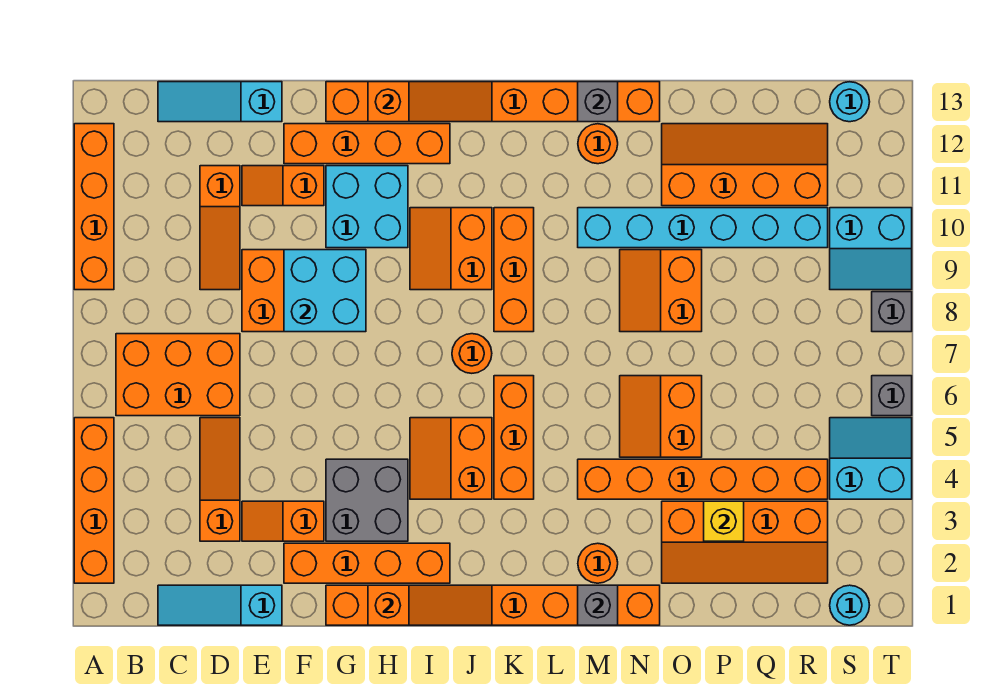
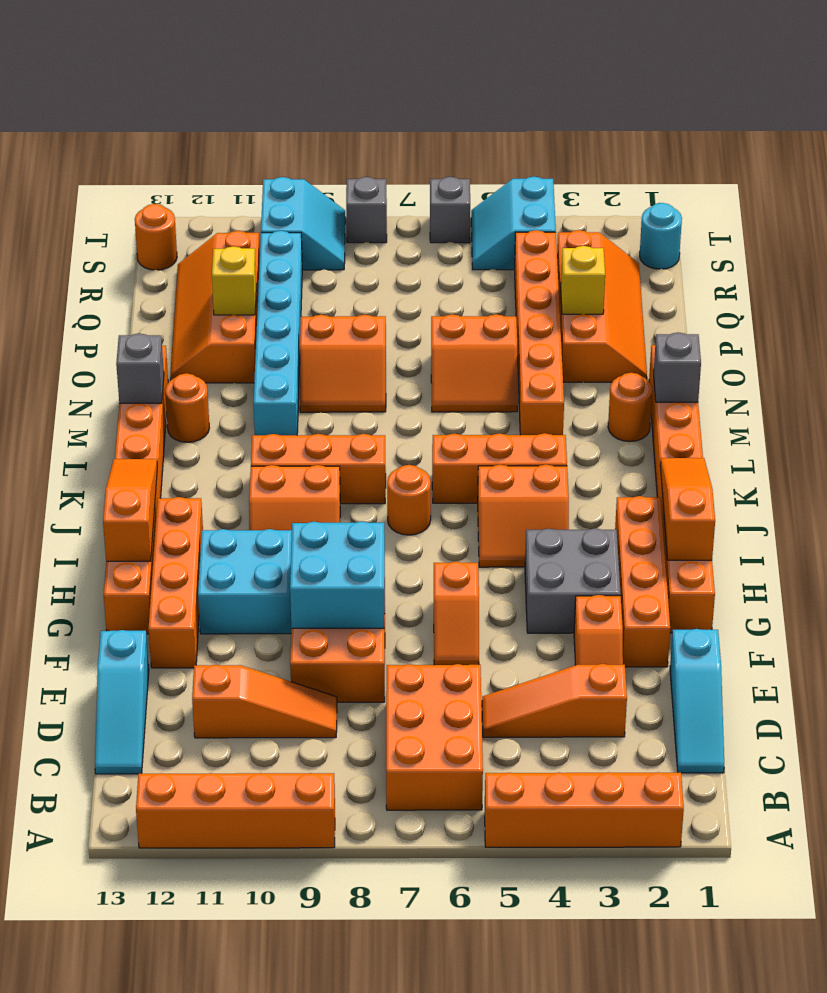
orange 1x2 slope [242,166,324,206] -> orange 1x2 slope moved to [434,562,479,665]
none -> yellow 1x1 brick [212,246,256,315]
cyan 1x1 round brick [830,82,870,122] -> orange 1x1 round brick [135,204,177,270]

